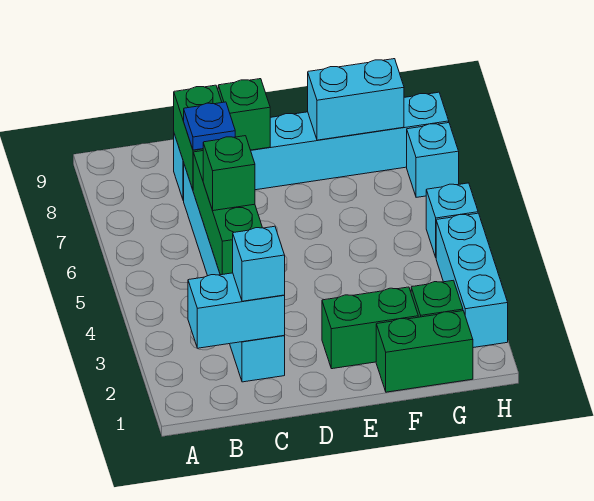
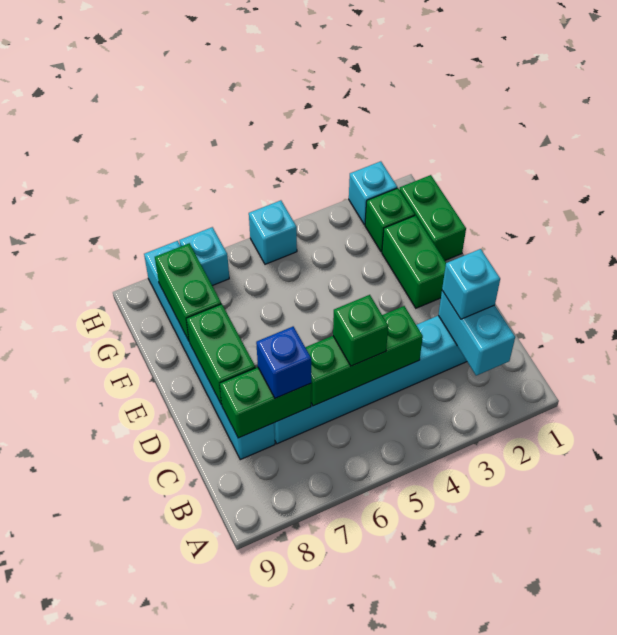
blue 1x1 plate [184,102,235,150] -> blue 1x1 brick [256,327,311,398]
green 1x1 brick [218,79,270,150] -> green 1x2 brick [186,304,255,405]
cyan 1x2 brick [308,59,404,140] -> green 1x2 brick [155,243,221,341]
cyan 1x3 brick [436,213,508,348] -> cyan 1x1 brick [349,161,397,225]

